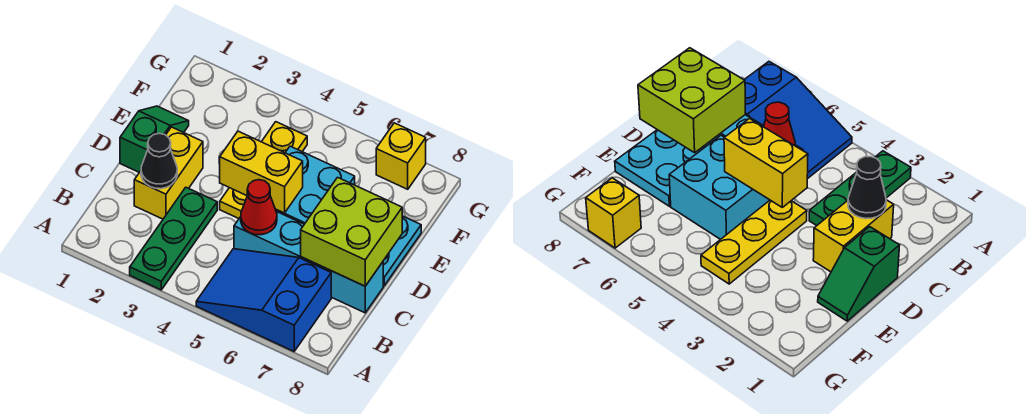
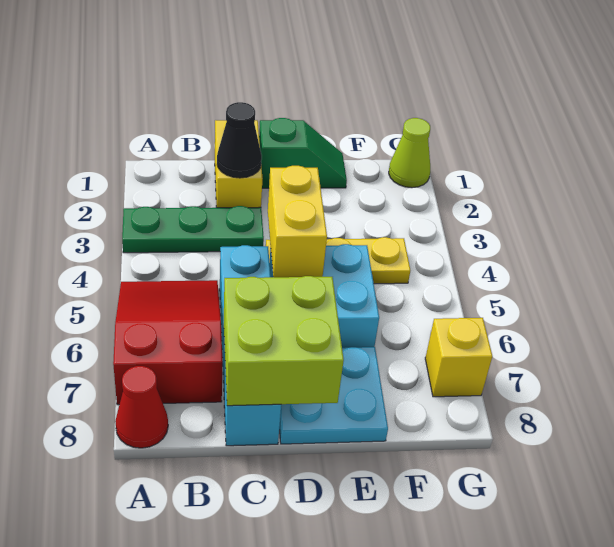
blue 2x3 slope [196,249,331,351] -> red 2x3 slope [113,280,223,405]
yellow 1x2 brick [134,127,203,219] -> yellow 1x2 brick turned to [215,120,262,208]
red 1x1 cone [241,180,277,235] -> red 1x1 cone moved to [115,366,168,448]
none -> lime 1x1 cone [389,118,430,188]

